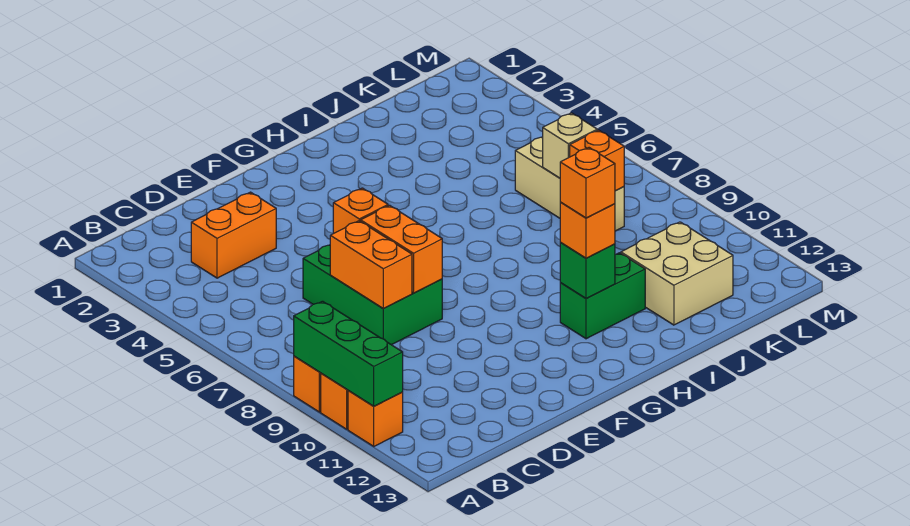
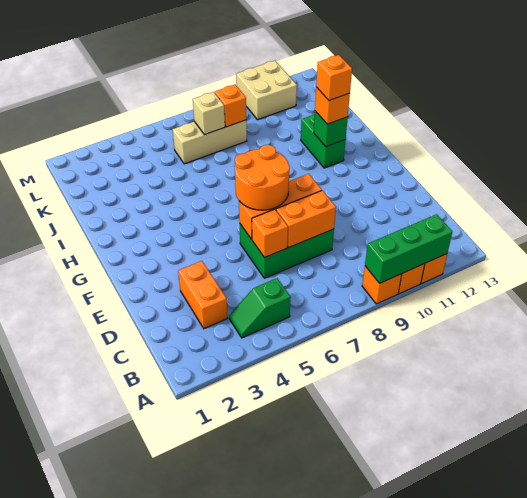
none -> green 1x2 slope [229,278,291,338]
none -> orange 1x1 brick [252,209,288,258]
none -> orange 2x2 round brick [235,145,290,210]
tan 2x2 brick [621,222,733,325] -> tan 2x2 brick moved to [236,61,297,120]

